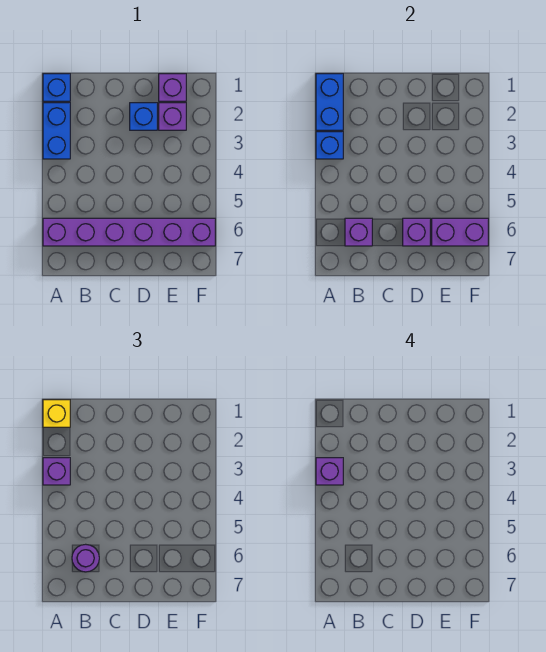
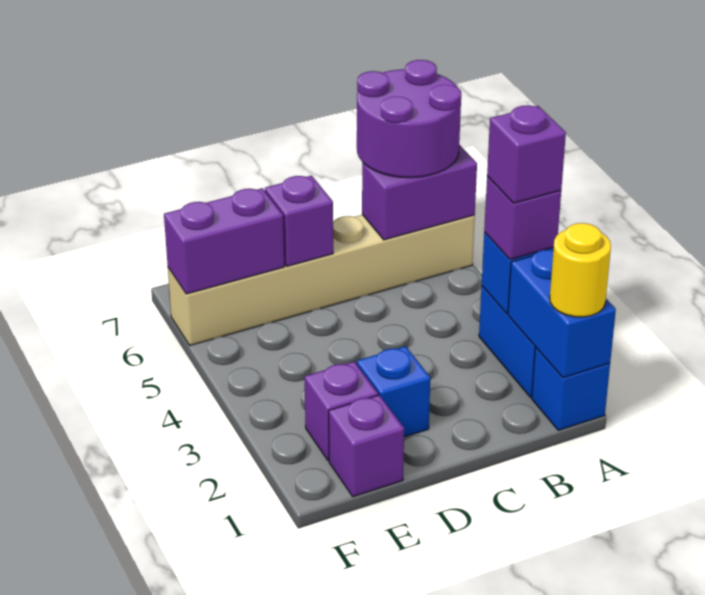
yellow 1x1 brick [43,400,70,427] -> yellow 1x1 round brick [550,223,611,317]
purple 1x6 brick [43,218,215,246] -> tan 1x6 brick [168,215,475,345]
purple 1x1 brick [345,218,372,246] -> purple 1x2 brick [362,145,477,240]
purple 1x1 round brick [72,544,99,572] -> purple 2x2 round brick [357,60,461,178]

